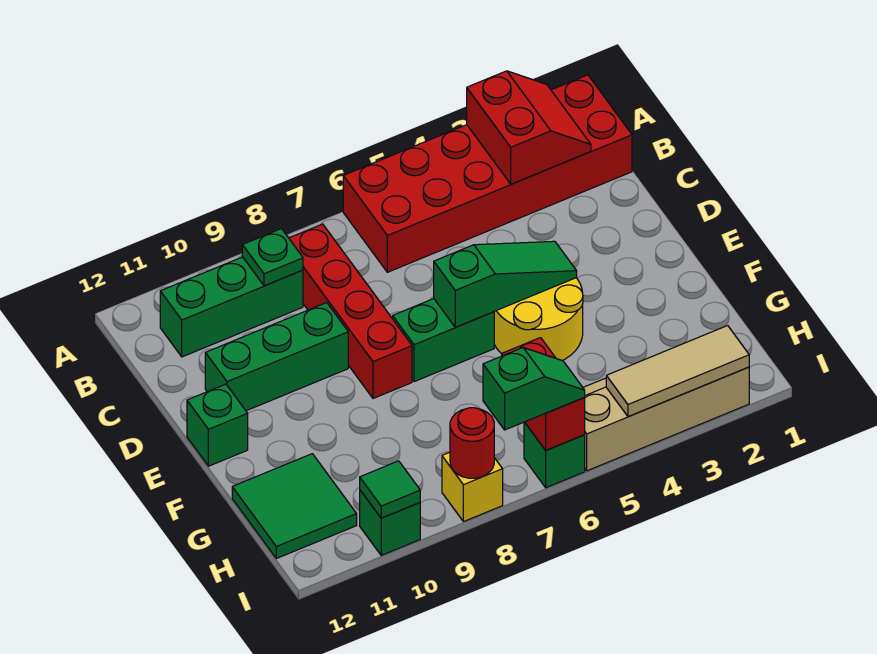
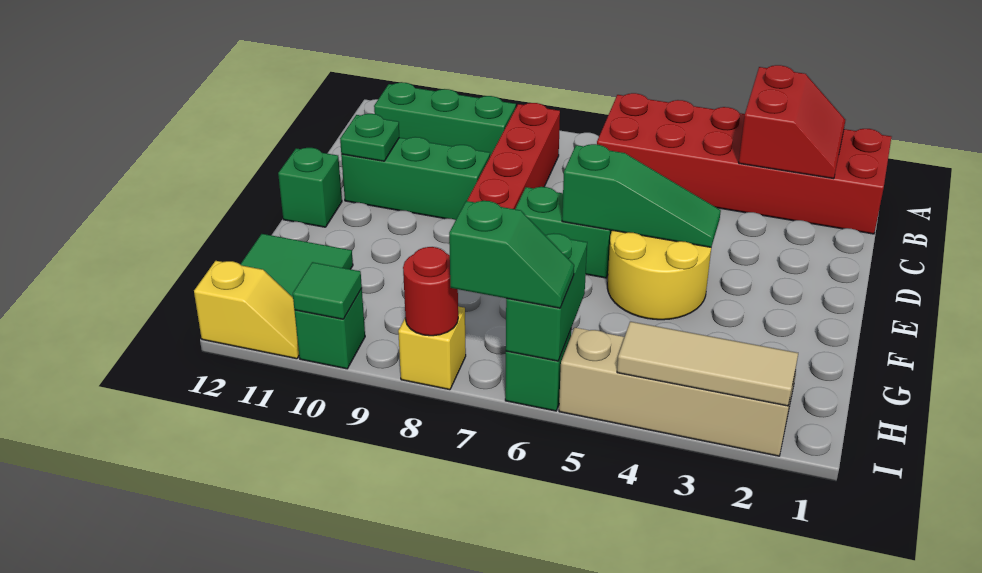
green 1x1 plate [242,229,303,286] -> green 1x1 plate moved to [340,114,399,161]
red 1x2 brick [502,338,585,450] -> green 1x2 brick [506,233,587,361]
none -> yellow 1x2 slope [194,261,299,359]

